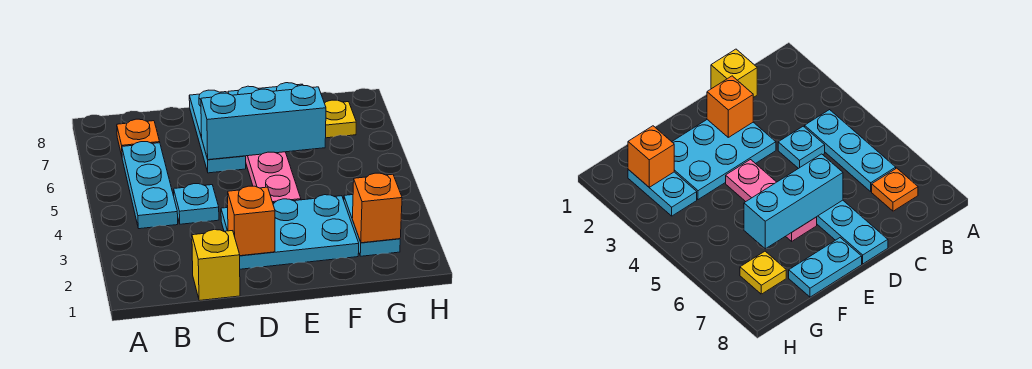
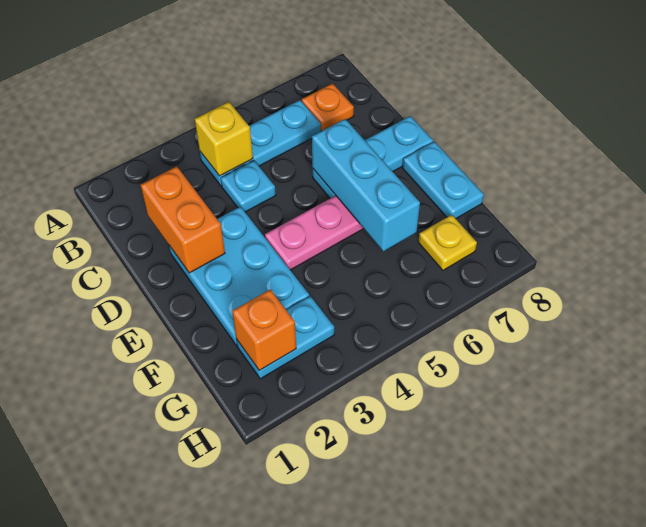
yellow 1x1 brick [192,230,240,301] -> yellow 1x1 brick moved to [195,102,253,176]
orange 1x1 brick [228,186,275,256] -> orange 1x2 brick [141,166,225,273]

